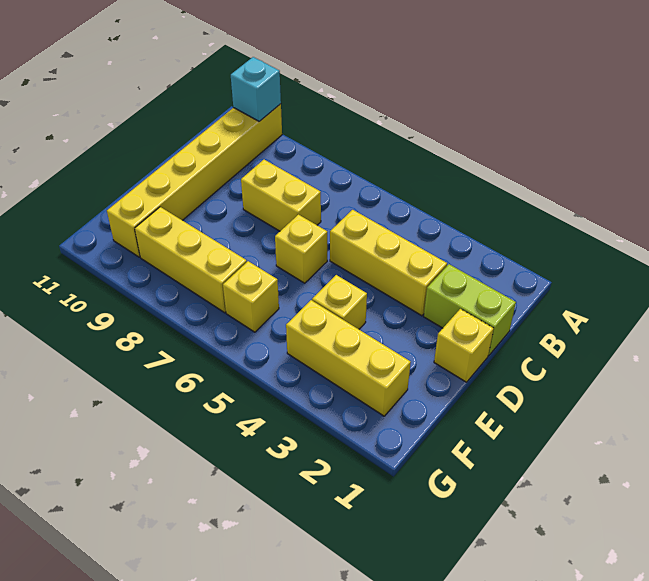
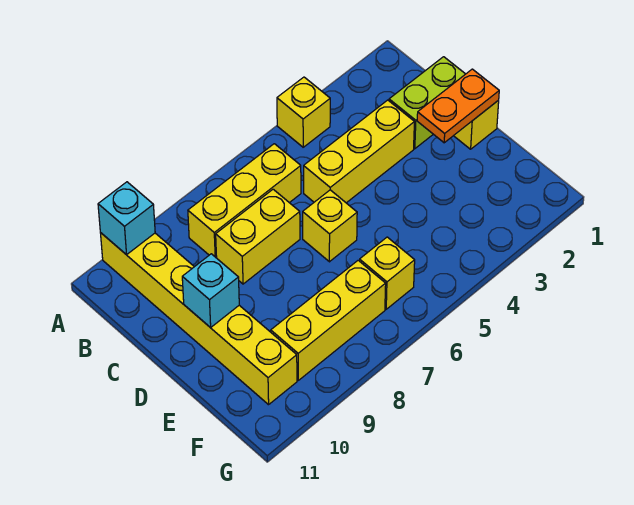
none -> orange 1x2 plate [417,69,499,143]
none -> cyan 1x1 brick [182,254,239,328]
yellow 1x1 brick [312,275,367,329] -> yellow 1x1 brick moved to [277,77,330,147]
yellow 1x3 brick [286,300,411,416] -> yellow 1x3 brick moved to [188,144,301,258]

